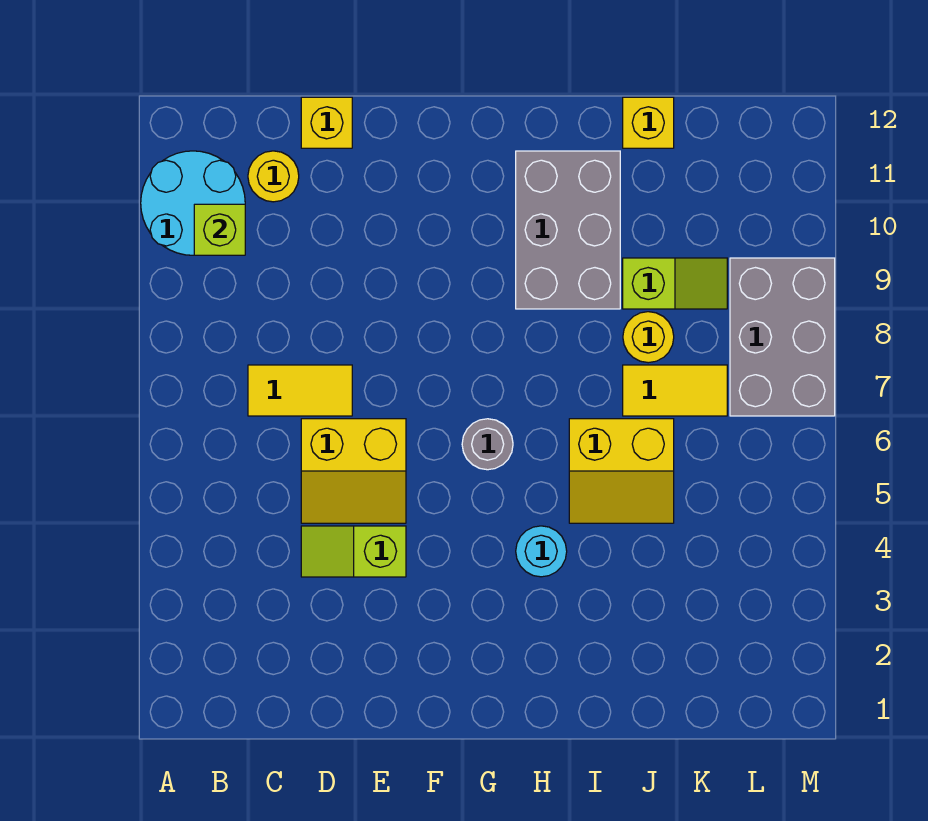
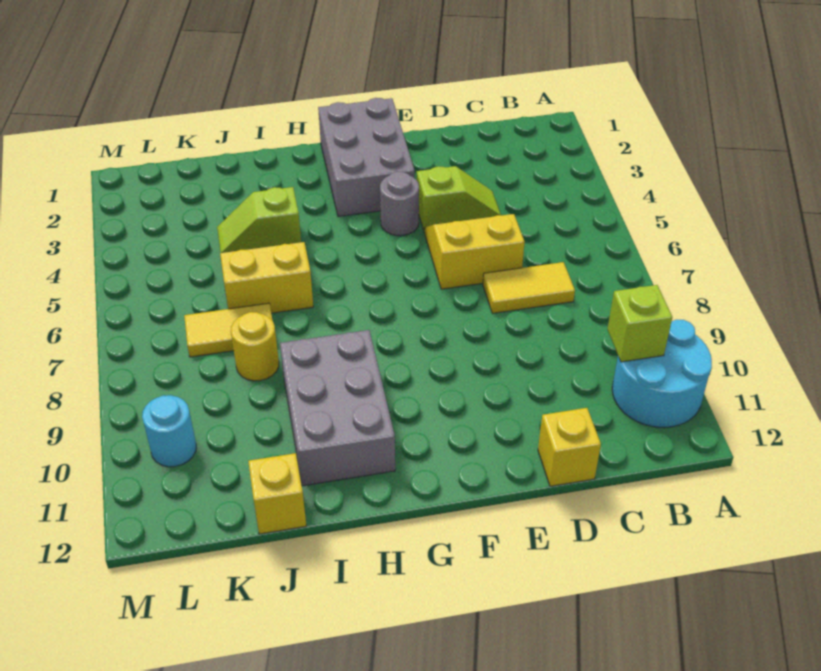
yellow 1x1 round brick [248,151,299,202] -> none
grey 1x1 round brick [462,419,513,470] -> grey 1x1 round brick moved to [380,172,419,236]
cyan 1x1 round brick [516,526,567,577] -> cyan 1x1 round brick moved to [142,395,196,467]
lime 1x2 slope [623,258,727,309] -> lime 1x2 slope moved to [217,187,301,253]
grey 2x3 brick [730,258,835,416] -> grey 2x3 brick moved to [318,98,415,217]

